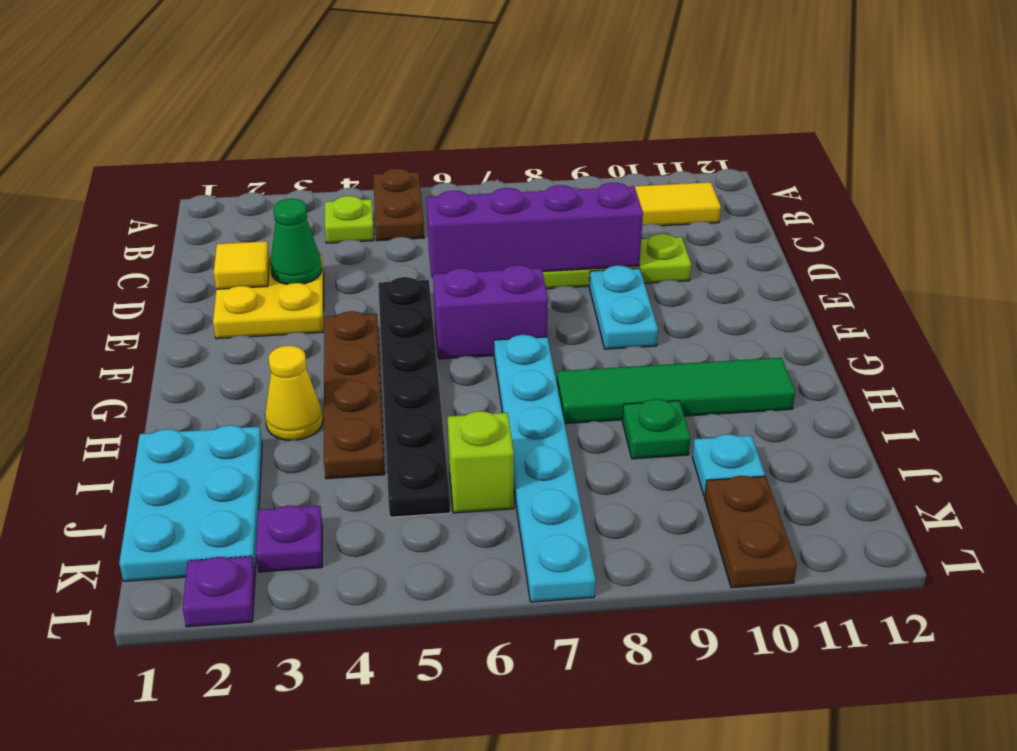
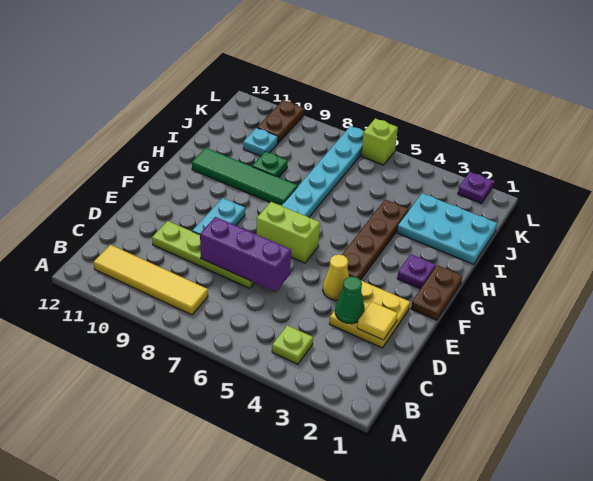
brown 1x2 plate [373,169,424,241] -> brown 1x2 plate moved to [411,265,462,320]
purple 1x4 brick [427,183,643,278] -> purple 1x3 brick [200,217,291,292]
black 1x6 plate [378,277,450,517] -> none
purple 1x2 brick [433,265,548,359] -> lime 1x2 brick [257,202,320,263]
yellow 1x1 cone [265,346,323,440] -> yellow 1x1 cone moved to [323,255,349,300]
cyan 2x3 plate [119,425,262,581] -> cyan 2x3 plate turned to [397,193,497,264]
lime 1x1 brick [448,411,514,513] -> lime 1x1 brick moved to [361,119,398,165]
purple 1x1 plate [256,506,322,572] -> purple 1x1 plate moved to [397,254,436,289]

